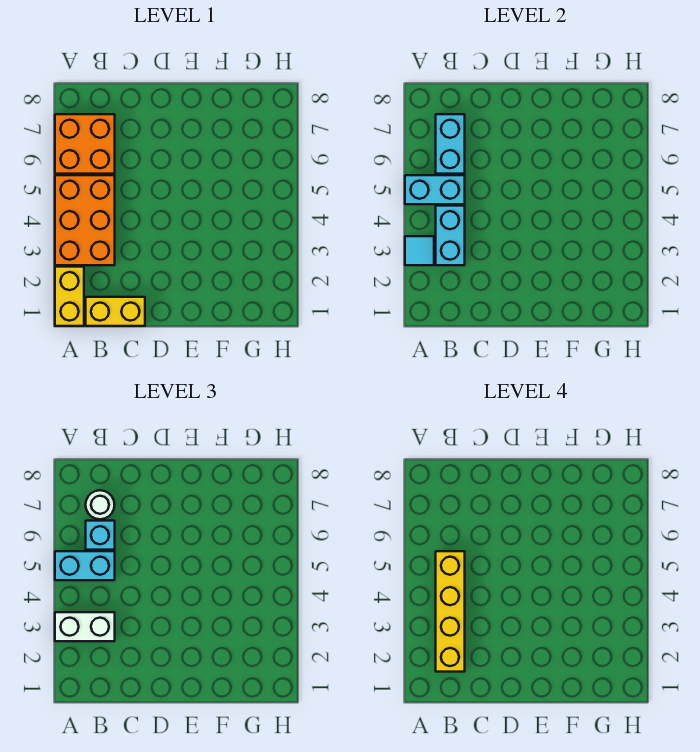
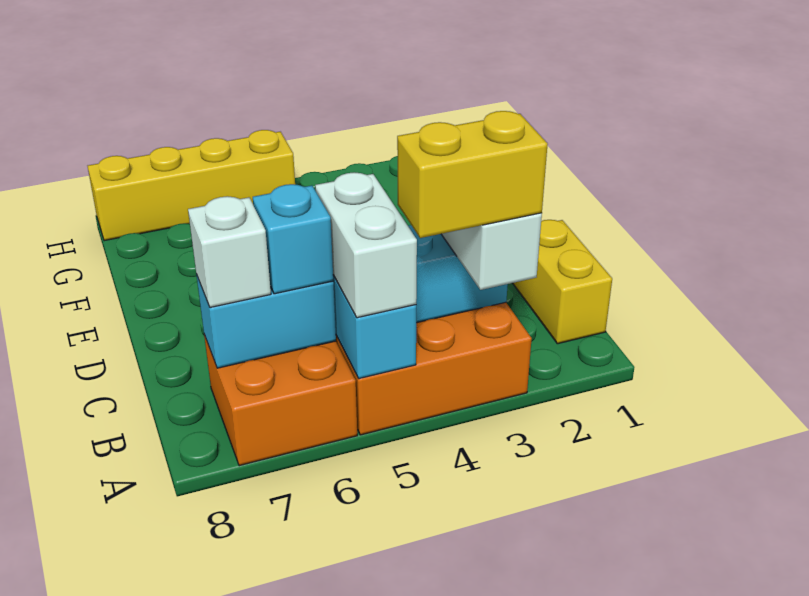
yellow 1x2 brick [55,267,84,326] -> yellow 1x2 brick moved to [397,111,548,238]
cyan 1x1 tile [405,236,434,265] -> none
cyan 1x2 brick [55,551,115,580] -> white 1x2 brick [315,172,417,318]
yellow 1x4 brick [436,551,465,672] -> yellow 1x4 brick moved to [88,130,295,241]
white 1x1 round brick [86,490,114,519] -> white 1x1 brick [188,196,271,308]

